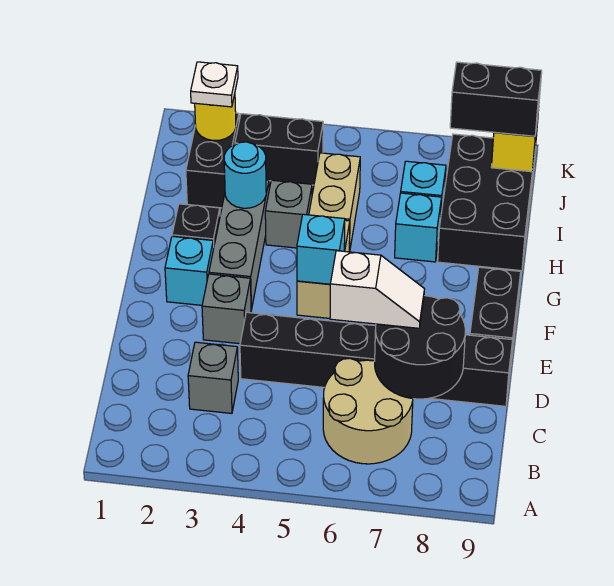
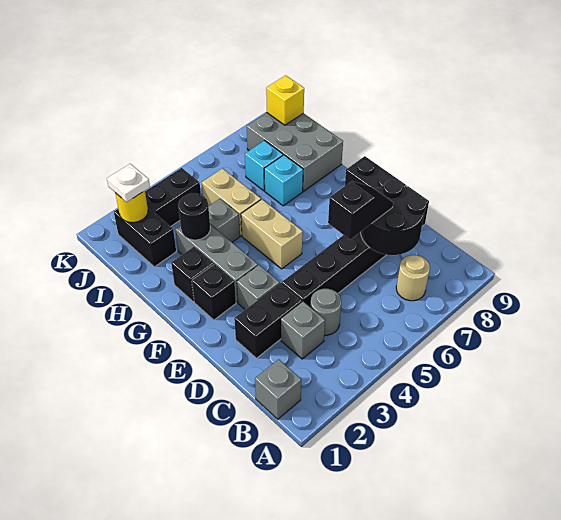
none -> grey 1x1 brick [255,359,301,419]
tan 2x2 round brick [323,359,413,464] -> tan 1x1 round brick [396,255,430,301]
none -> grey 1x1 round brick [311,289,341,335]
white 1x2 slope [330,251,424,328] -> black 1x2 slope [328,181,393,240]
cyan 1x1 brick [165,236,213,305] -> black 1x1 brick [192,264,236,320]
cyan 1x1 brick [297,214,345,284] -> none
cyan 1x1 round brick [224,142,266,208] -> black 1x1 round brick [178,193,210,240]
black 2x3 brick [438,134,536,271] -> grey 2x3 brick [247,113,343,191]
black 1x2 brick [450,62,542,136] -> black 1x2 brick moved to [234,283,302,358]

